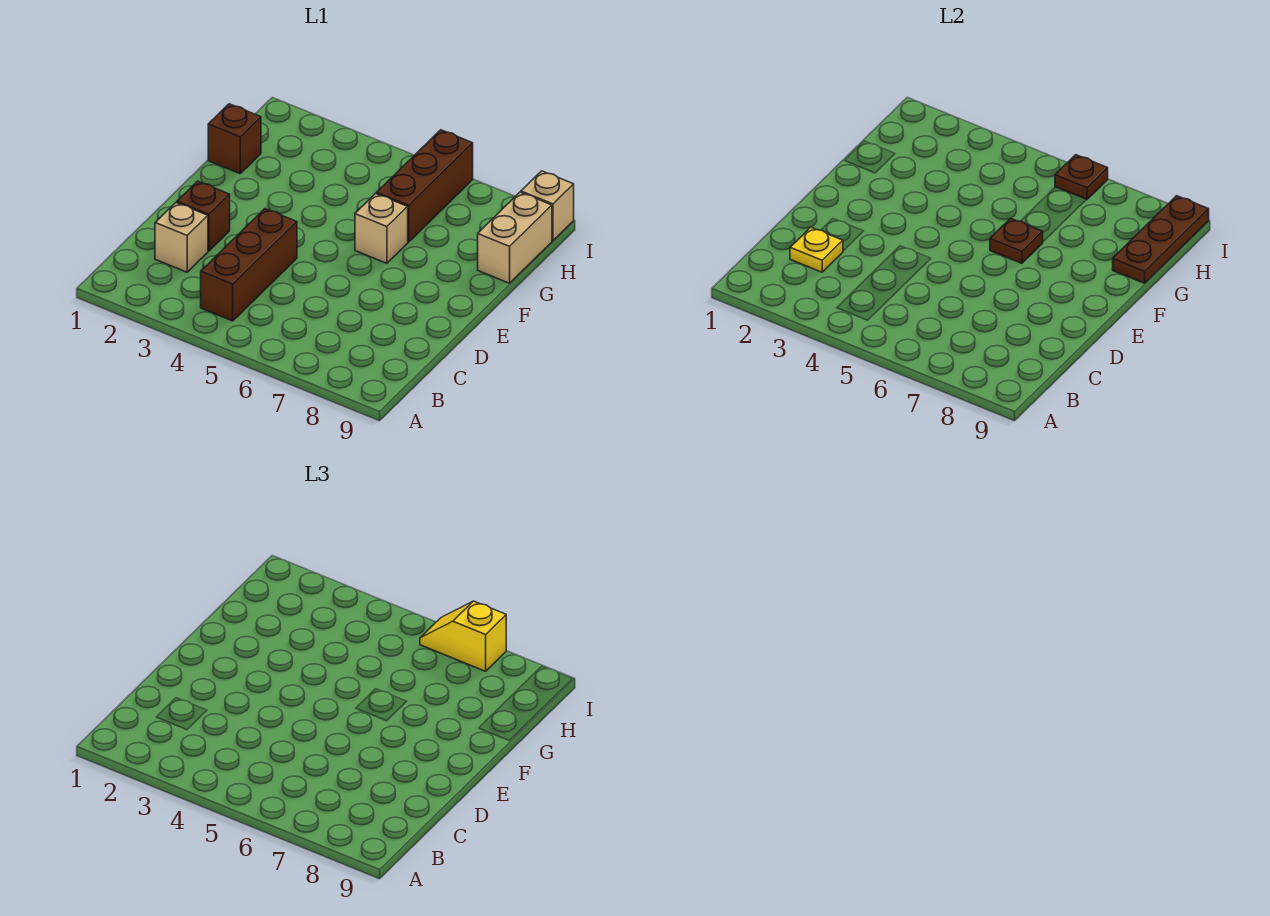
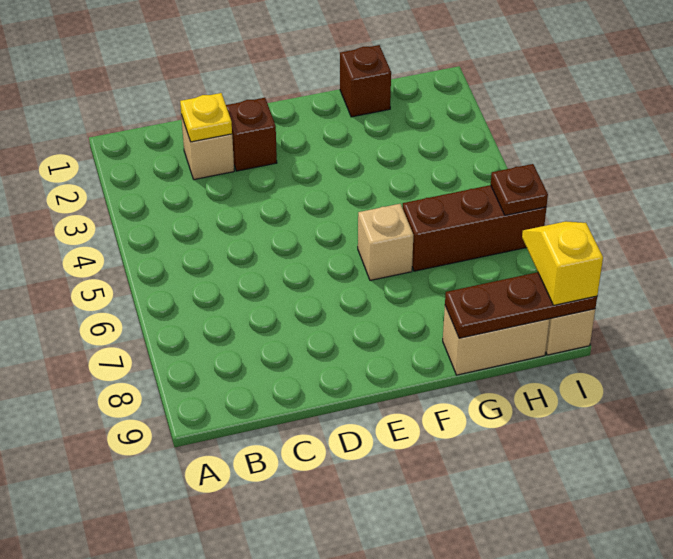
brown 1x3 brick [201,209,297,321] -> none
brown 1x1 plate [990,218,1043,263] -> none
yellow 1x2 slope [420,601,506,671] -> yellow 1x2 slope moved to [522,221,603,305]

